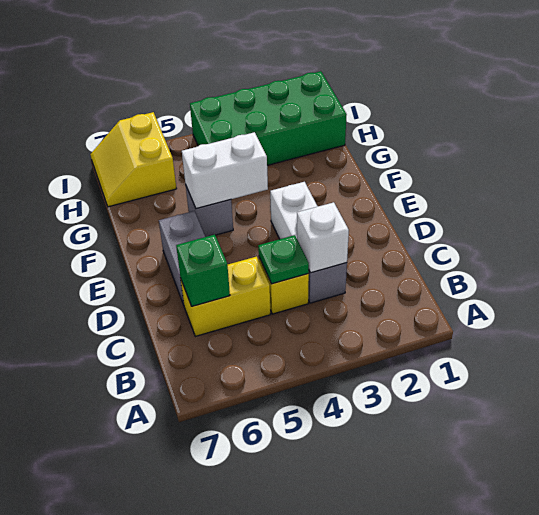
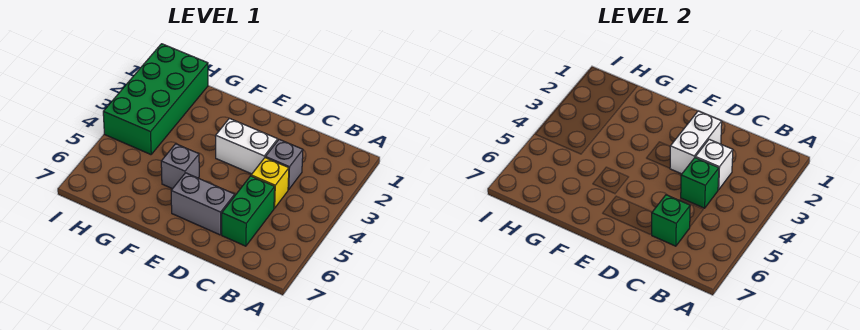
green 1x1 plate [258,235,309,284] -> green 1x1 brick [681,158,719,208]
yellow 1x2 brick [181,256,271,336] -> green 1x2 brick [222,176,275,246]
white 1x2 brick [182,132,268,209] -> white 1x2 brick moved to [670,111,722,174]
yellow 2x2 slope [90,112,177,207] -> none

